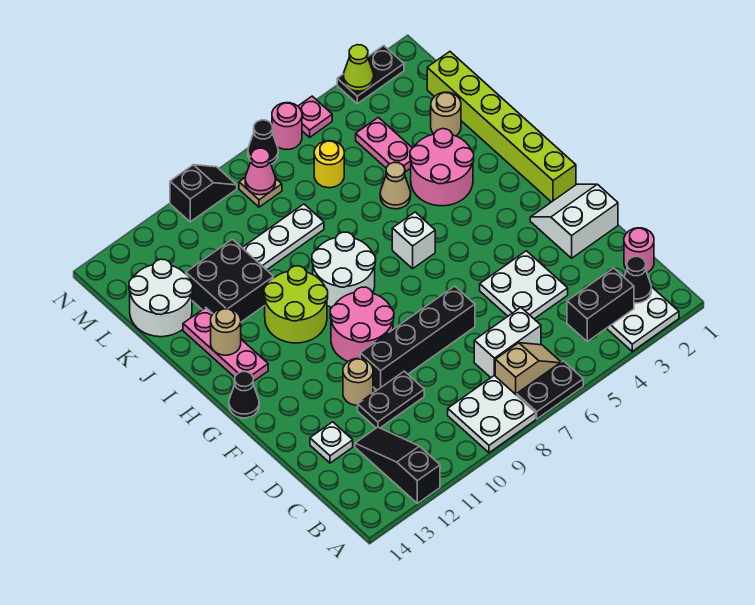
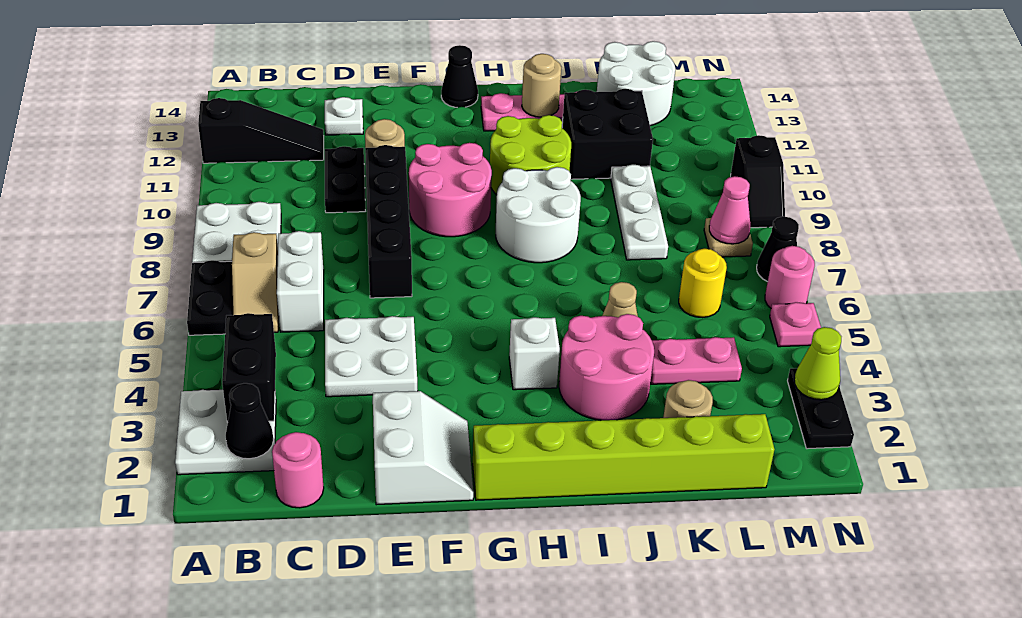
white 1x1 brick [392,212,435,269] -> white 1x1 brick moved to [509,317,560,390]

